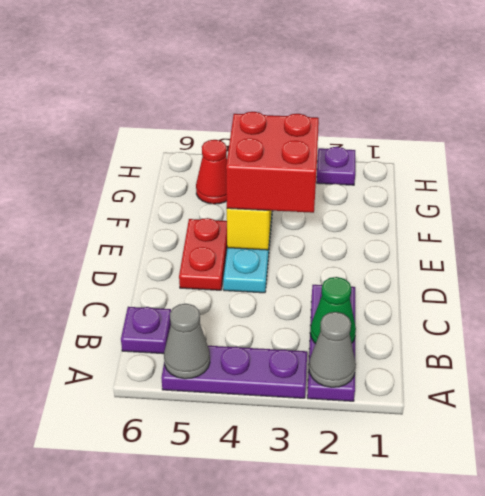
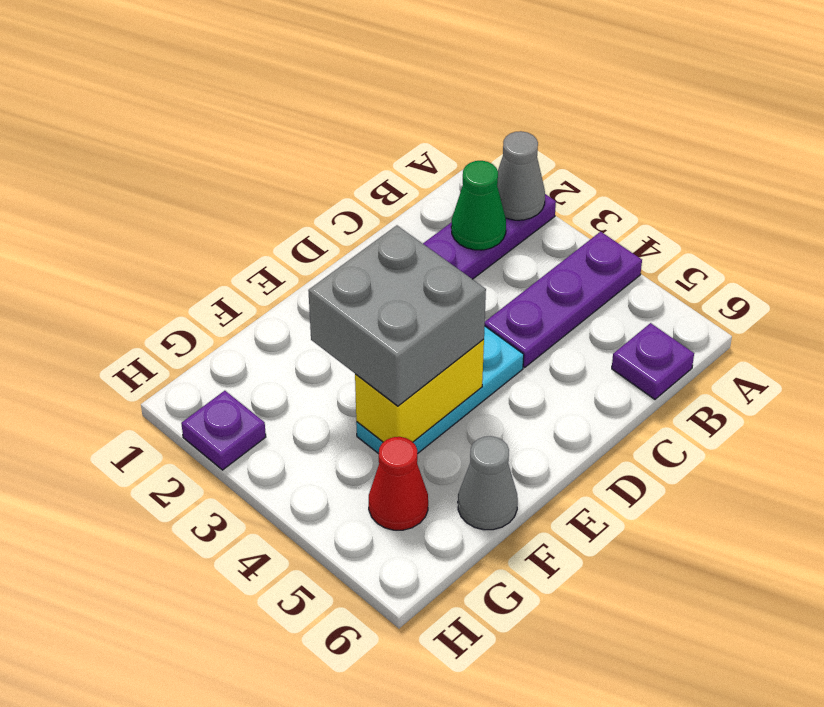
purple 1x3 plate [162,346,307,398] -> purple 1x3 plate turned to [485,232,642,368]
grey 1x1 cone [164,304,210,379] -> grey 1x1 cone moved to [458,436,518,530]
red 1x2 plate [179,218,227,290] -> none
red 2x2 brick [226,112,319,213] -> grey 2x2 brick [308,225,486,406]

